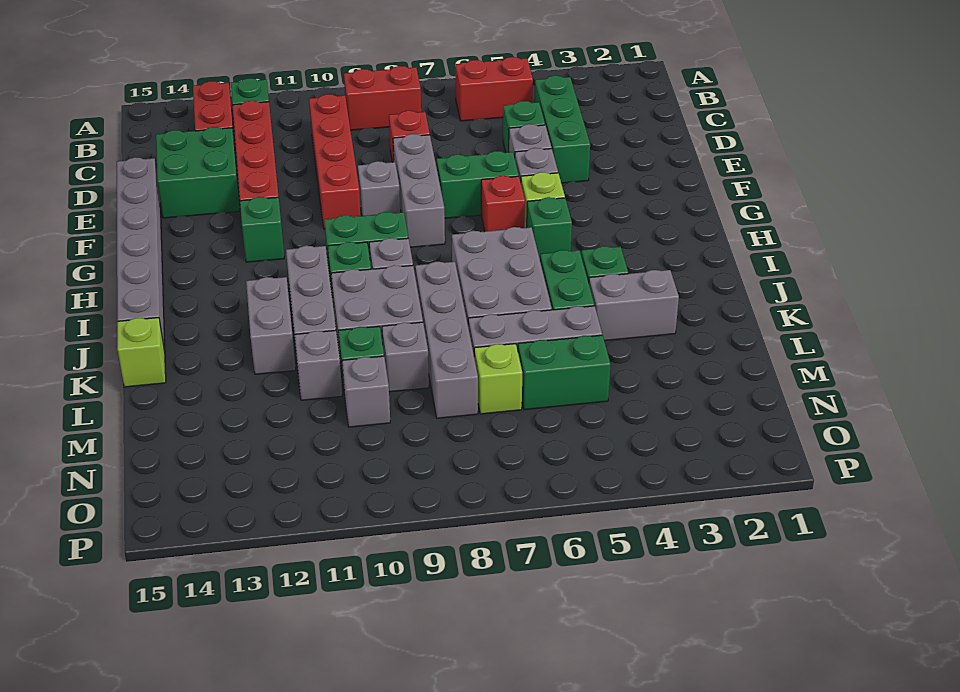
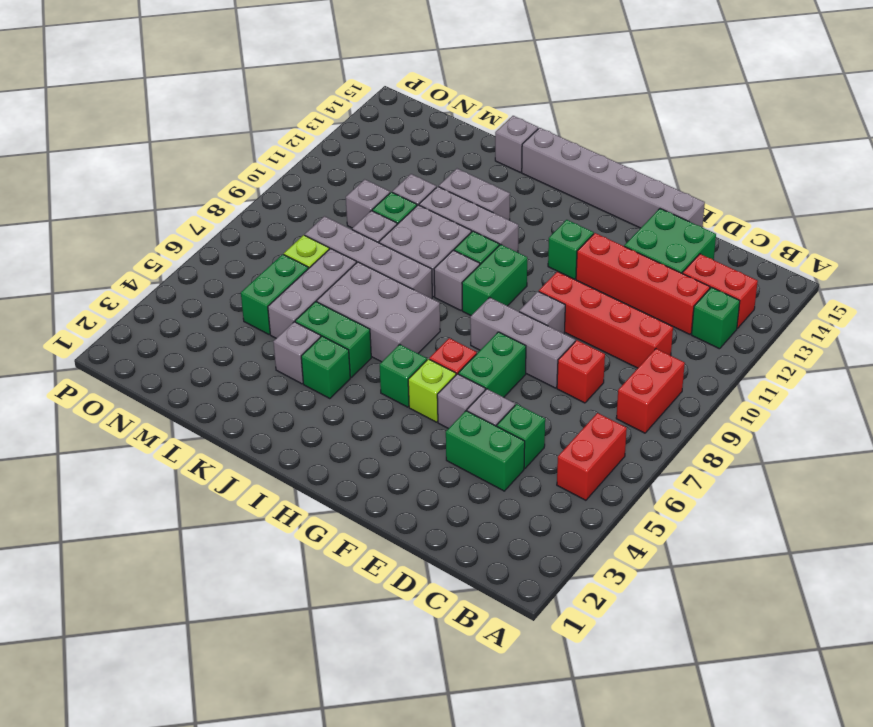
green 1x3 brick [534,76,590,183] -> green 1x2 brick [446,411,525,491]
grey 1x2 brick [589,270,679,341] -> grey 1x1 brick [273,322,321,384]
lime 1x1 brick [117,318,166,387] -> grey 1x1 brick [495,116,538,172]

